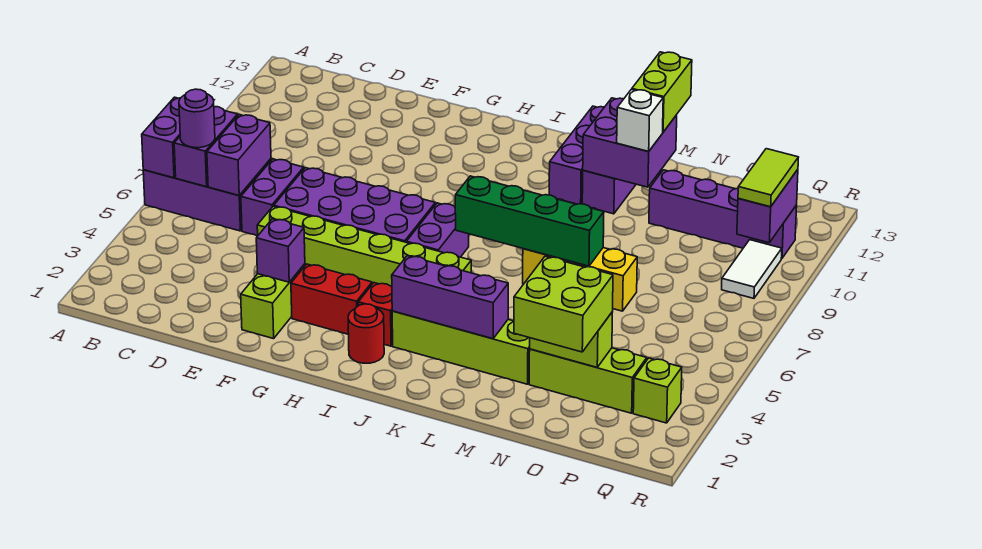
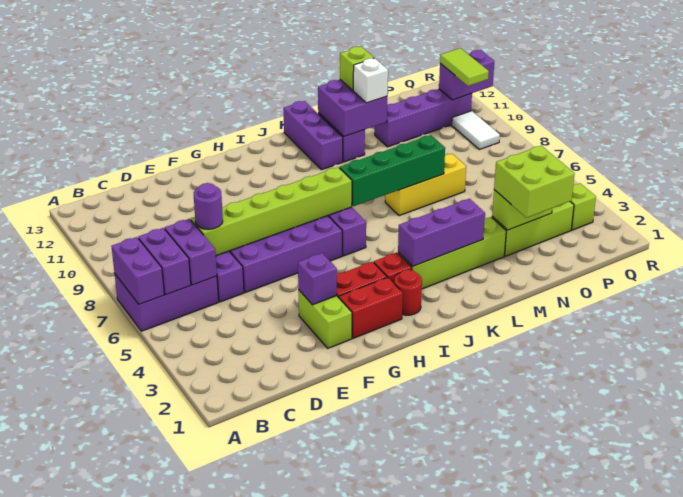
purple 1x1 round brick [179,89,215,148] -> purple 1x1 round brick moved to [194,183,223,229]
lime 1x6 brick [257,206,471,287] -> lime 1x6 brick moved to [191,167,352,256]
none -> red 1x2 brick [339,277,403,338]
lime 1x2 brick [632,52,692,132] -> lime 1x1 brick [340,47,374,90]
purple 1x2 brick [737,169,798,243] -> purple 1x2 brick turned to [439,50,494,100]

